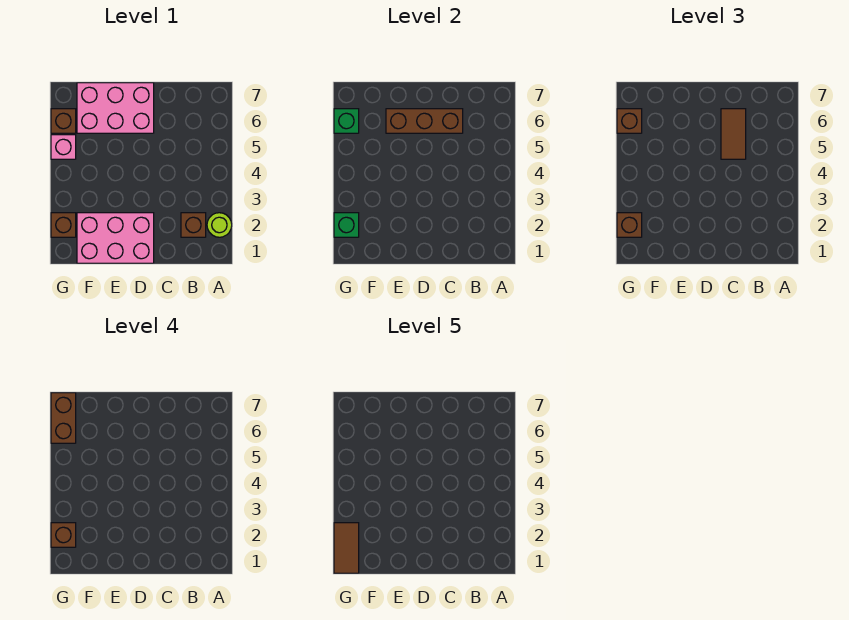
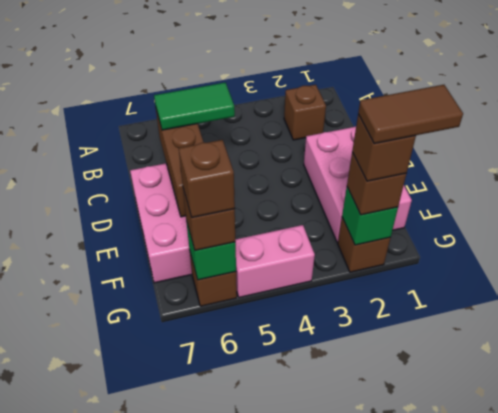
lime 1x1 round brick [207,213,232,237] -> none
brown 1x2 tile [721,109,746,159] -> green 1x2 tile [154,83,235,130]
pink 1x1 brick [51,135,76,159] -> pink 1x2 brick [235,225,315,298]
brown 1x2 brick [51,393,76,443] -> brown 1x1 brick [179,140,235,217]

